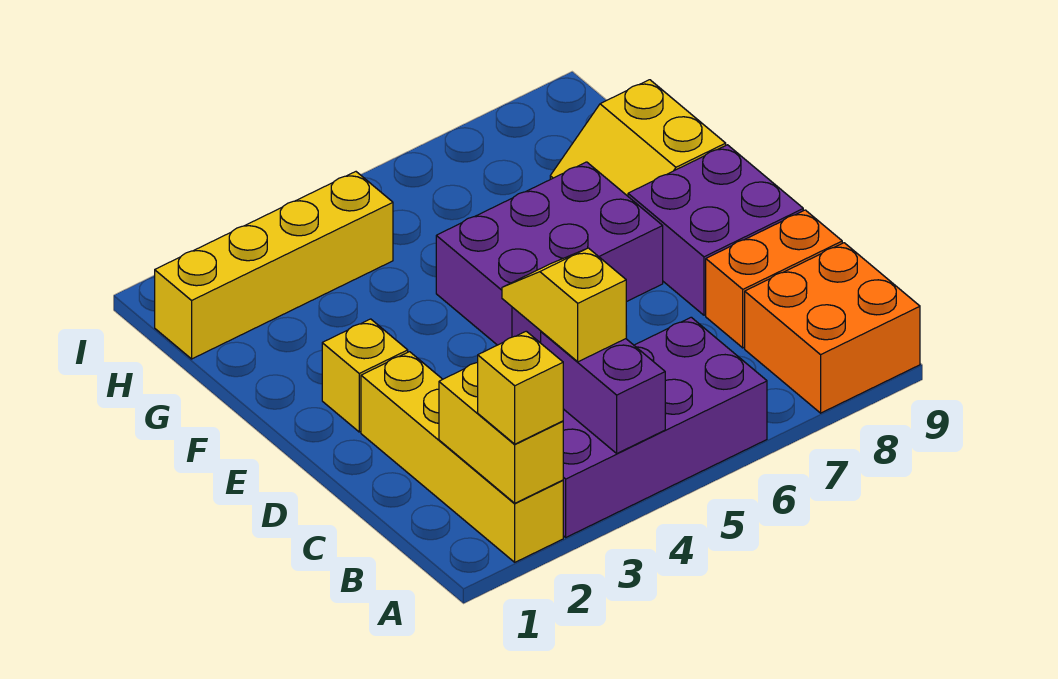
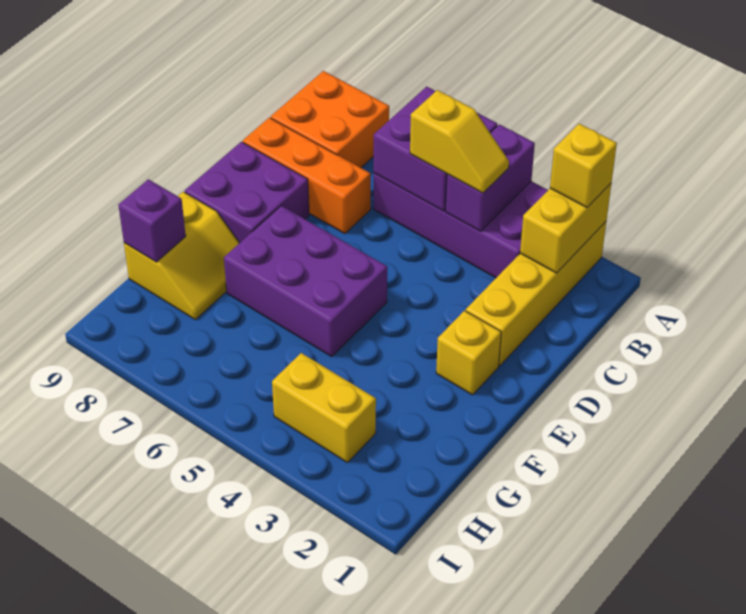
none -> purple 2x2 brick [374,87,497,211]
yellow 1x2 slope [502,248,626,362] -> yellow 1x2 slope turned to [410,90,509,193]
orange 1x2 brick [706,210,842,348] -> orange 1x3 brick [243,118,371,234]
none -> purple 1x1 brick [118,179,186,262]
yellow 1x4 brick [155,172,393,359] -> yellow 1x2 brick [272,353,376,462]

